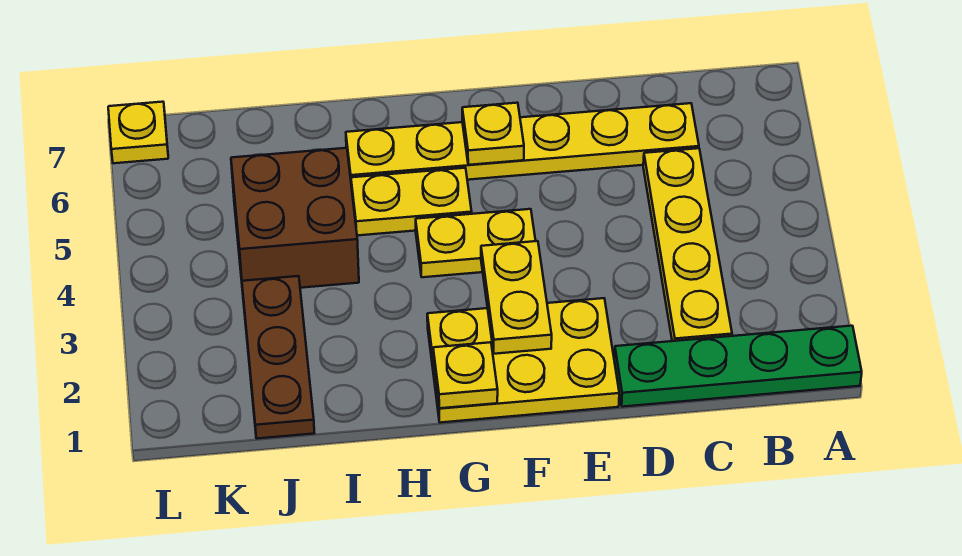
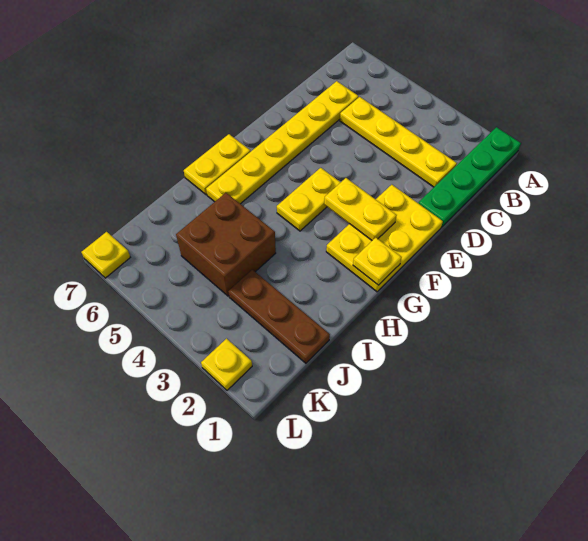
yellow 1x1 plate [462,103,524,165] -> yellow 1x1 plate moved to [201,339,252,390]
yellow 1x2 plate [351,168,472,236] -> yellow 1x2 plate moved to [184,134,250,195]

